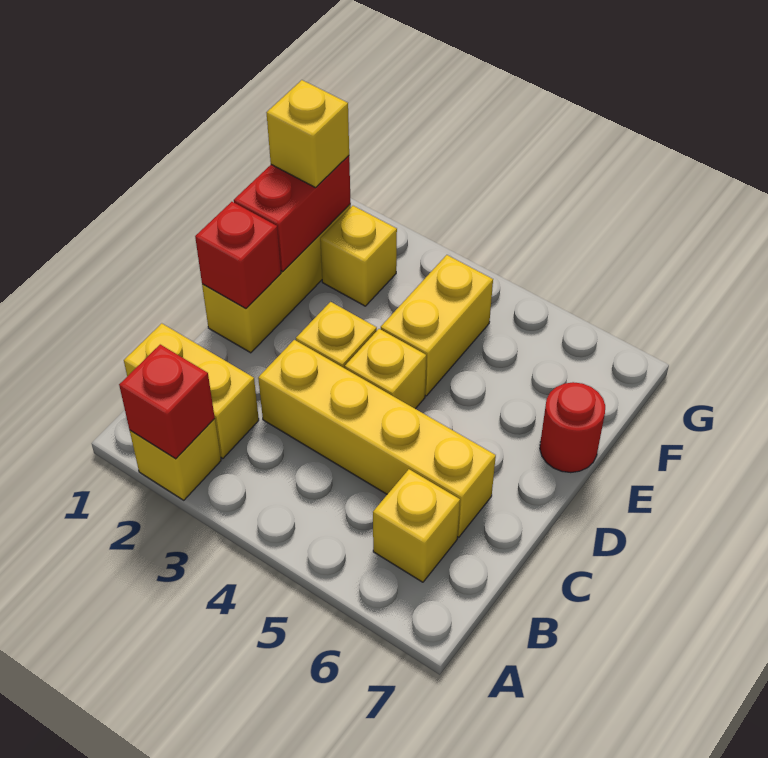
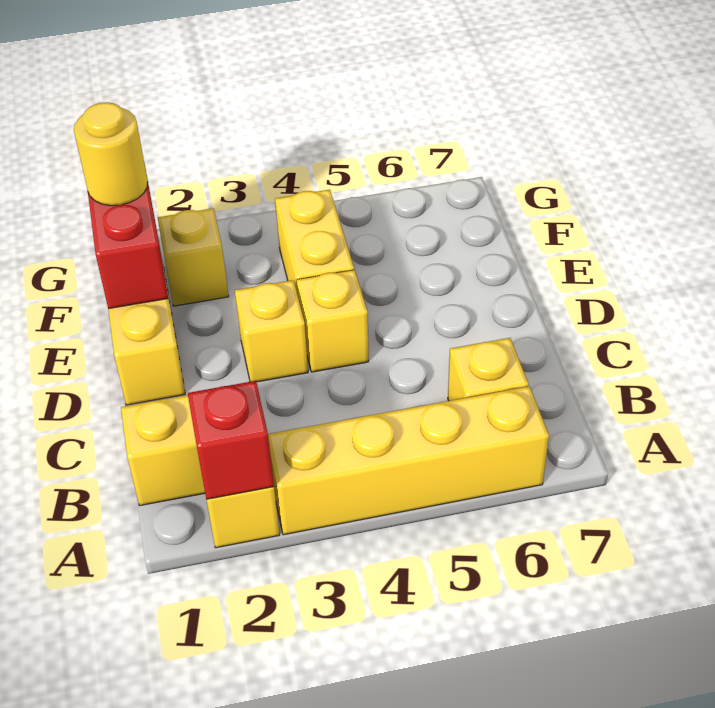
yellow 1x4 brick [258,340,496,537] -> yellow 1x4 brick moved to [268,386,549,535]
red 1x1 brick [195,202,281,308] -> none
red 1x1 round brick [540,382,605,473] -> none
yellow 1x1 brick [266,80,349,188] -> yellow 1x1 round brick [74,102,148,206]

